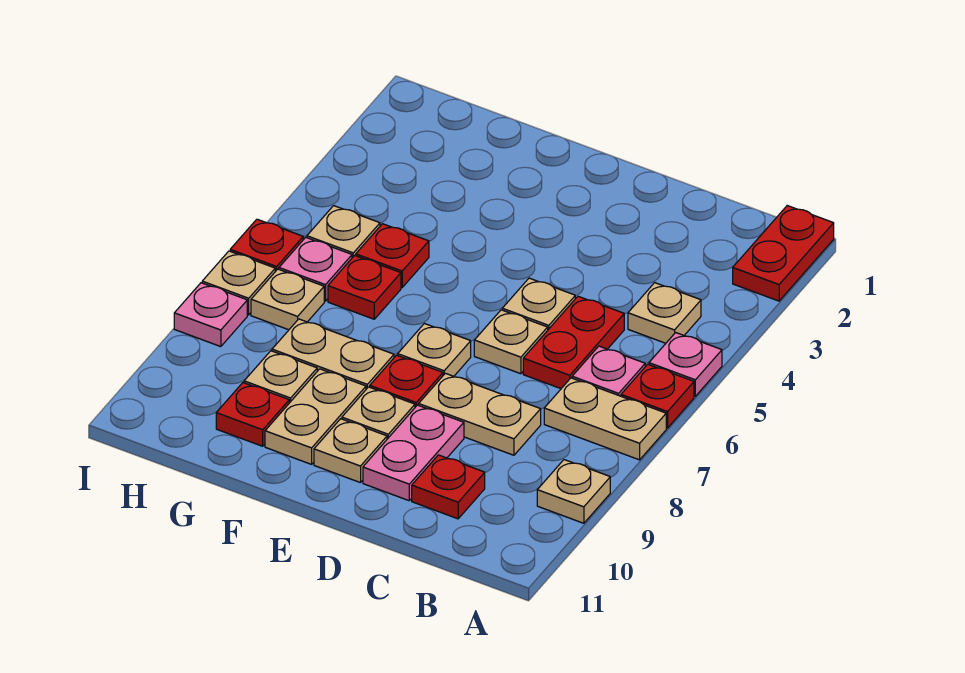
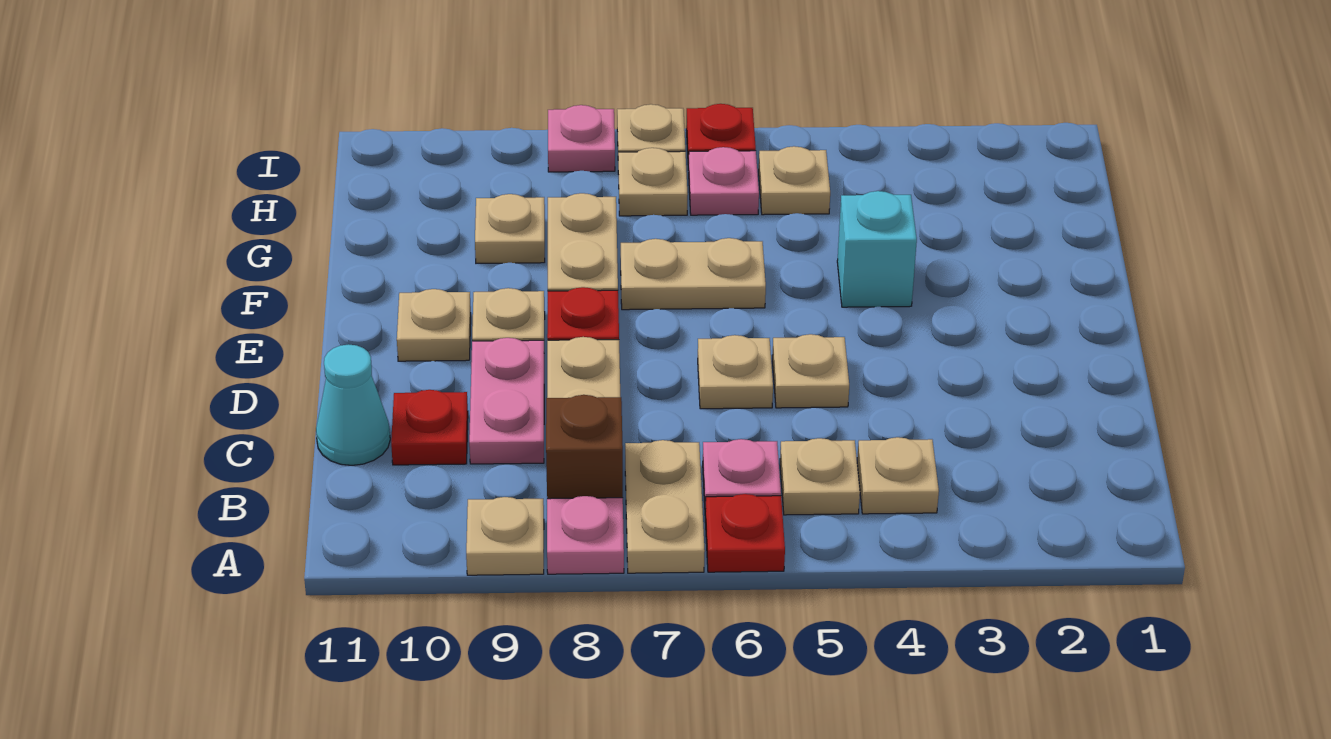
red 1x2 plate [733,206,834,301] -> none
pink 1x1 plate [649,333,722,396] -> pink 1x1 plate moved to [547,496,624,574]
none -> brown 1x1 brick [546,395,623,499]
red 1x2 plate [523,296,624,389] -> none
none -> cyan 1x1 cone [316,344,390,465]
pink 1x2 plate [363,405,464,501] -> pink 1x2 plate turned to [469,338,544,464]
tan 1x1 plate [398,324,471,376] -> tan 1x1 plate moved to [780,438,860,515]
none -> cyan 1x1 brick [837,191,917,307]
tan 1x2 plate [265,369,366,464] -> tan 1x2 plate moved to [621,238,766,310]
red 1x1 plate [356,224,429,287] -> none
red 1x1 plate [328,256,401,319] -> none
red 1x1 plate [216,383,289,446] -> none

